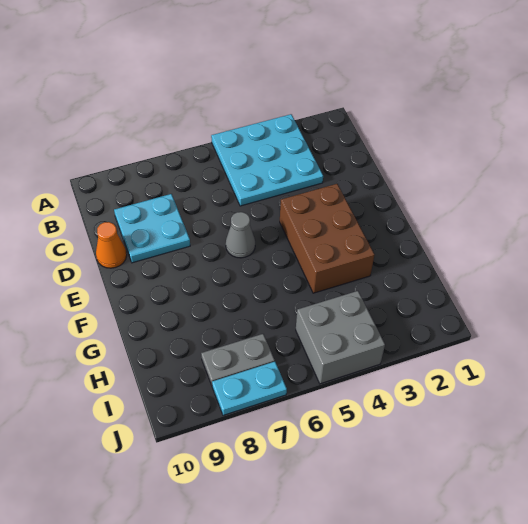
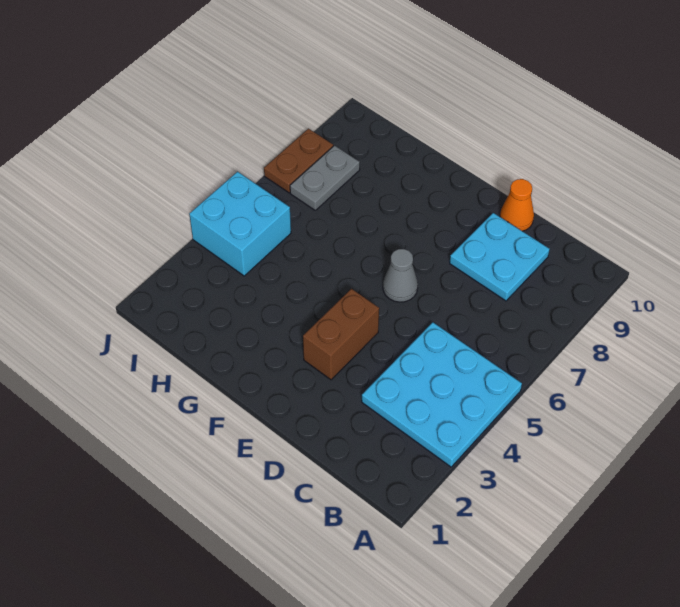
brown 2x3 brick [280,184,375,293] -> brown 1x2 brick [303,289,379,380]
grey 2x2 brick [296,291,385,384] -> cyan 2x2 brick [189,172,291,276]
cyan 1x2 plate [212,362,287,415] -> brown 1x2 plate [264,129,333,193]

